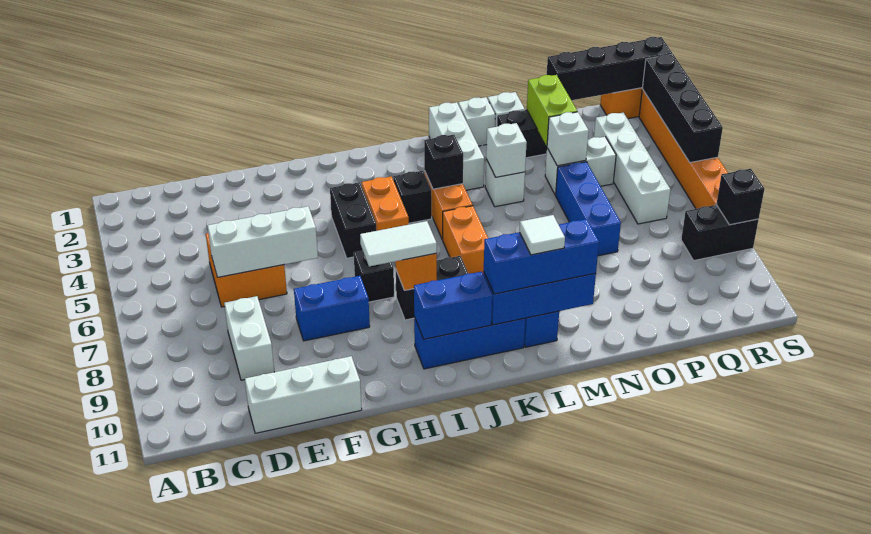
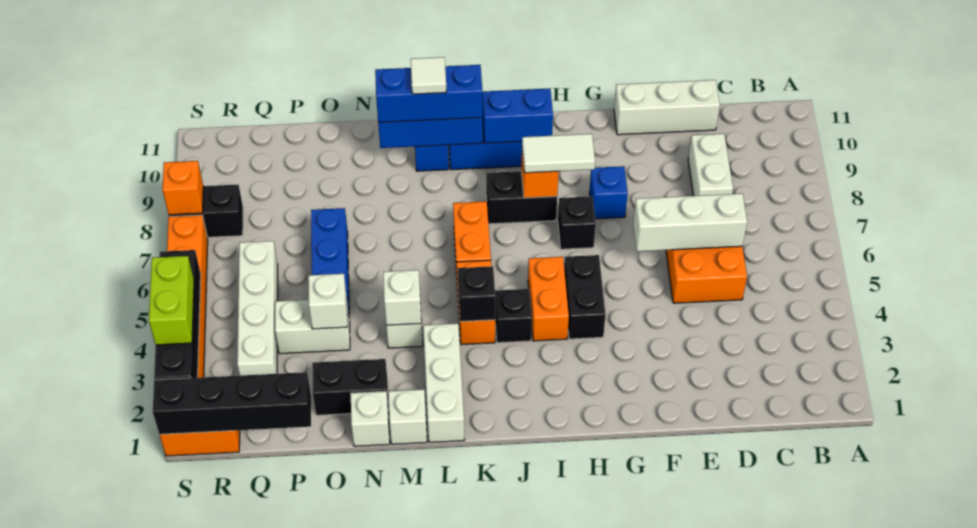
blue 1x2 brick [294,276,370,341] -> blue 1x1 brick [589,166,628,219]
lime 1x2 brick [527,75,577,146] -> lime 1x2 brick moved to [149,256,194,345]
black 1x1 brick [716,169,764,225] -> orange 1x1 brick [163,161,203,215]

